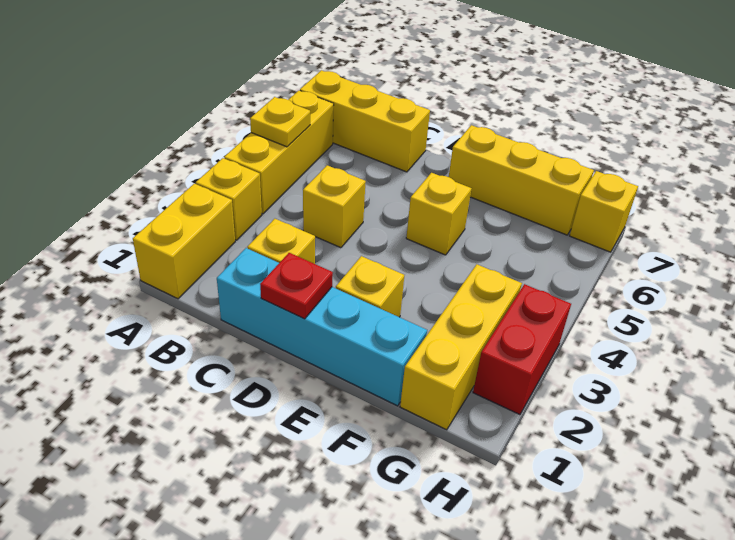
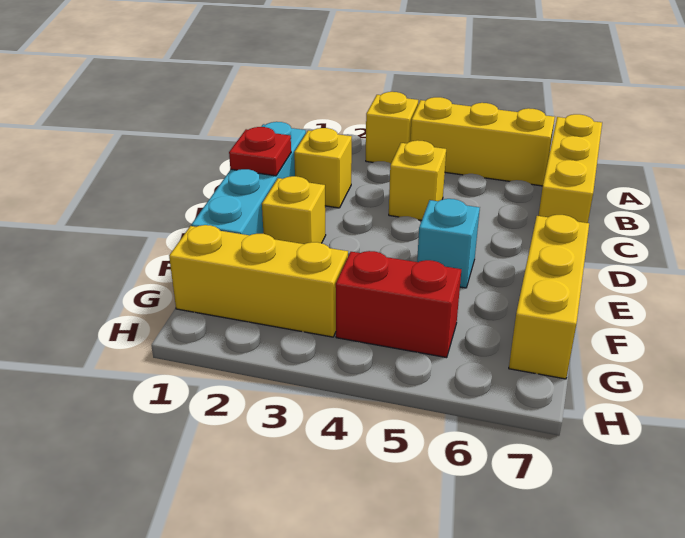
yellow 1x2 brick [133,184,235,299] -> none
yellow 1x1 plate [250,97,310,147] -> none
yellow 1x1 brick [406,173,471,255] -> cyan 1x1 brick [417,199,480,288]
red 1x2 brick [473,284,571,415] -> red 1x2 brick moved to [336,251,461,358]
yellow 1x1 brick [570,171,638,252] -> none

